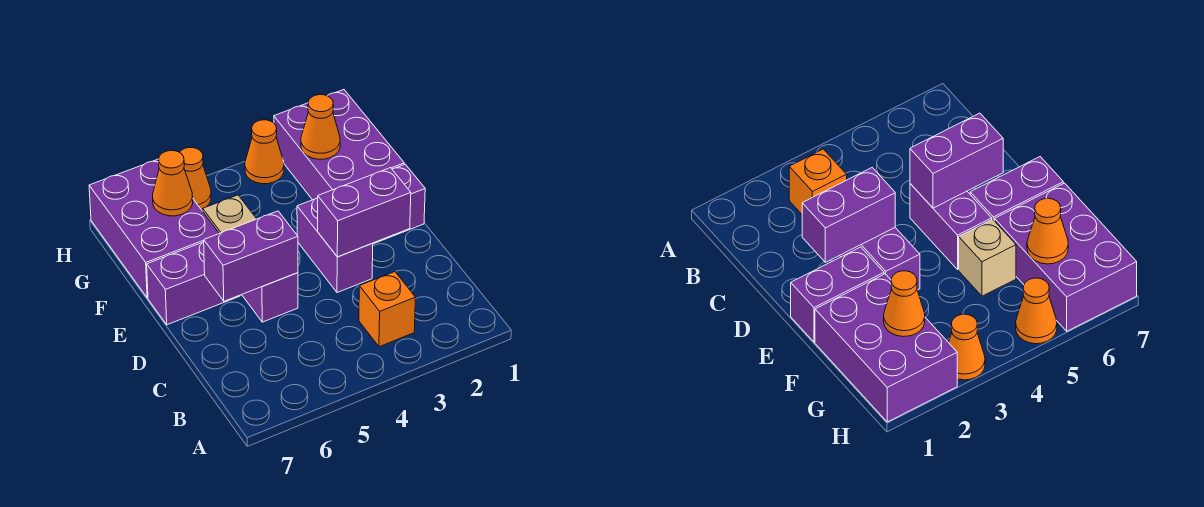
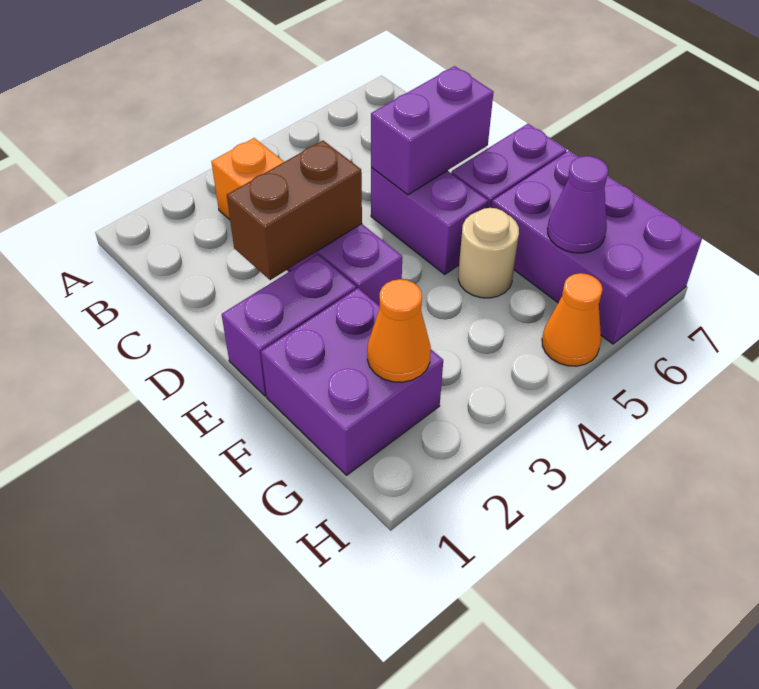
purple 1x2 brick [318,168,411,257] -> brown 1x2 brick [227,140,362,280]
purple 2x3 brick [274,90,404,200] -> purple 2x2 brick [261,288,443,475]
tan 1x1 brick [203,195,256,233] -> tan 1x1 round brick [458,208,519,298]
orange 1x1 cone [153,151,193,216] -> purple 1x1 cone [547,156,608,253]
orange 1x1 cone [245,120,284,184] -> none

